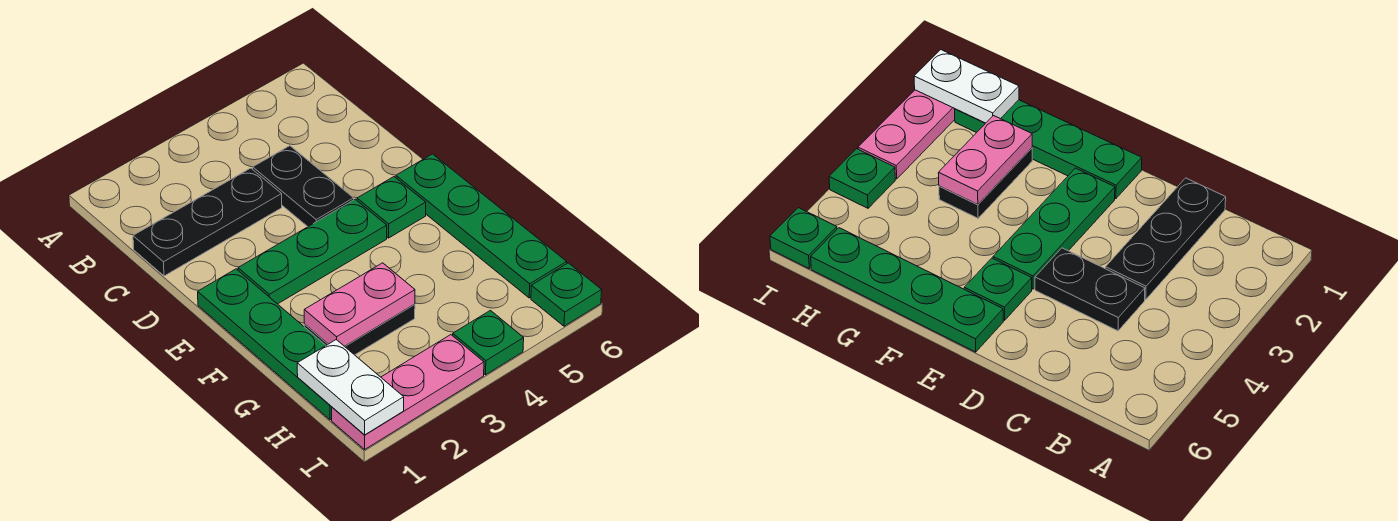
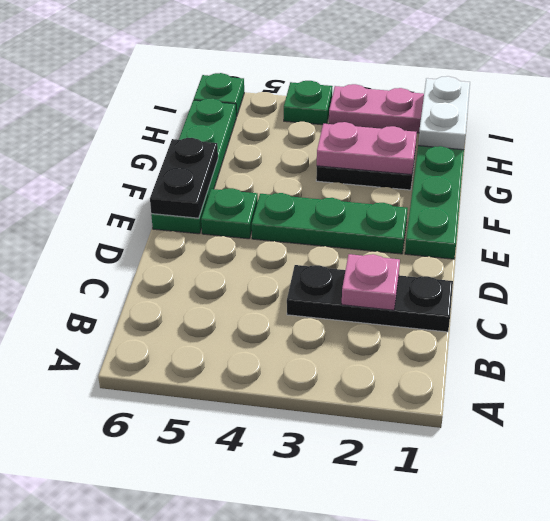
none -> pink 1x1 plate [342,254,400,310]
black 1x2 plate [253,146,354,227] -> black 1x2 plate moved to [150,138,218,218]

